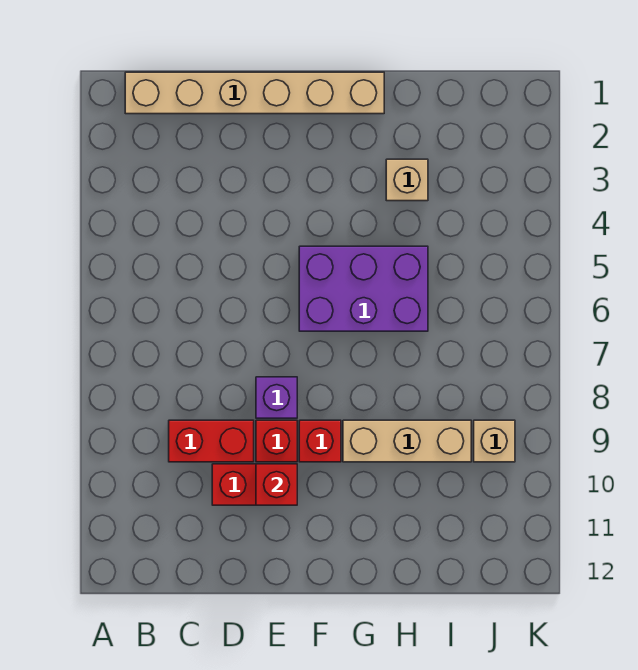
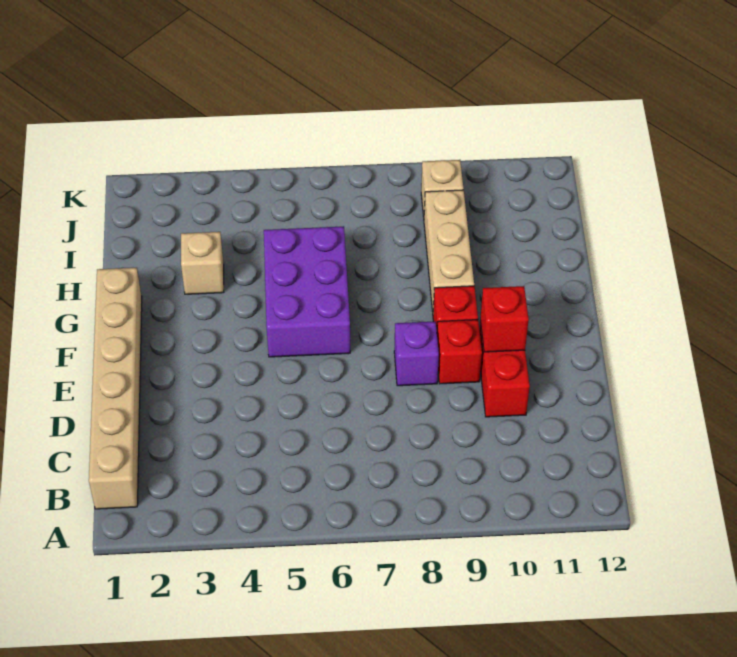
red 1x2 brick [169,420,254,462] -> none

